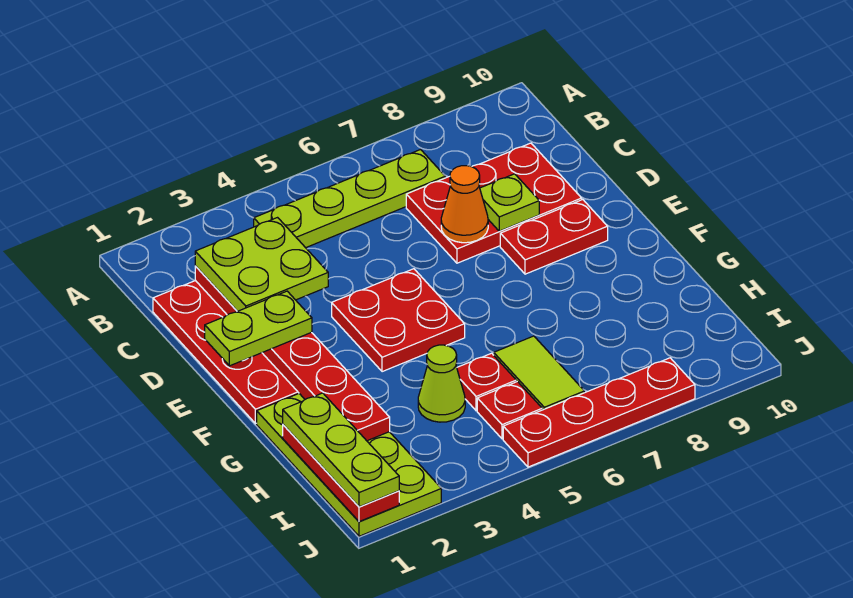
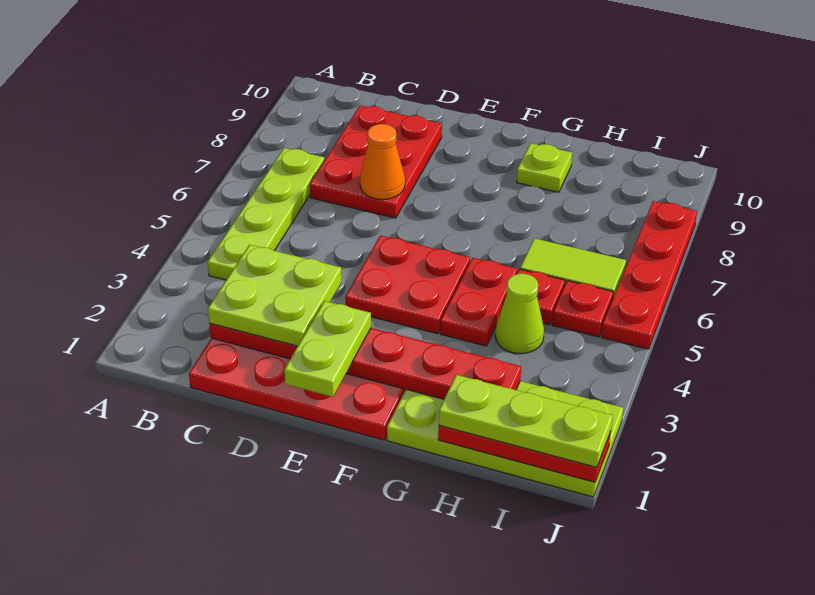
lime 1x1 plate [480,174,539,231] -> lime 1x1 plate moved to [517,143,572,192]
red 1x2 plate [500,200,608,274] -> red 1x2 plate moved to [441,258,517,346]

